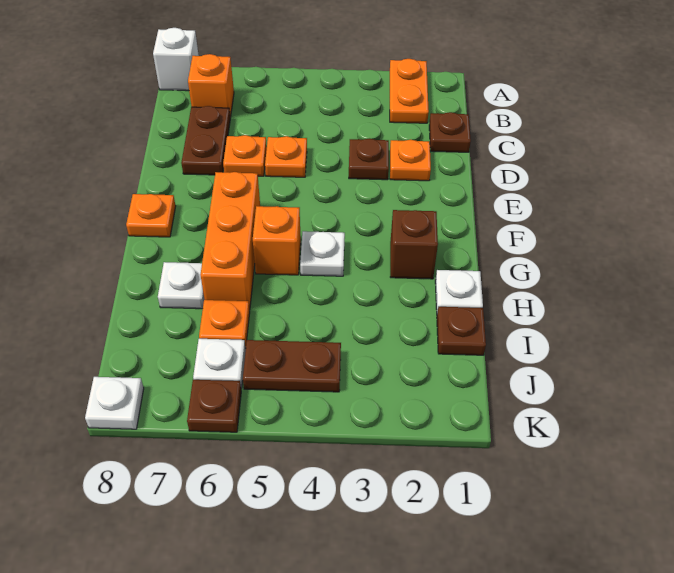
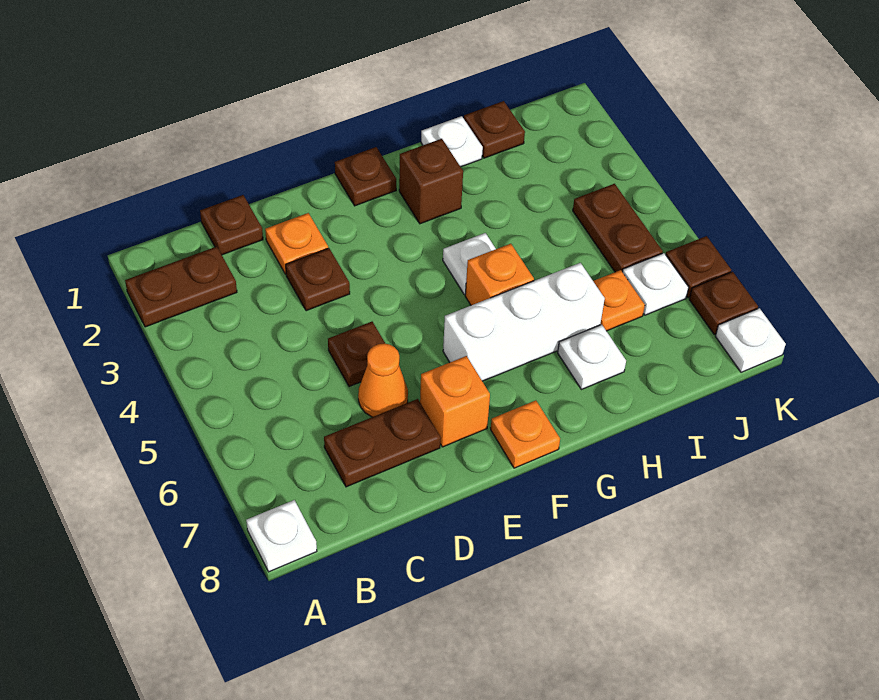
orange 1x2 plate [390,59,429,123] -> brown 1x2 plate [125,247,237,327]
white 1x1 brick [153,28,199,91] -> white 1x1 plate [246,500,317,572]
orange 1x1 brick [188,54,234,118] -> orange 1x1 brick moved to [420,356,490,447]
orange 1x1 plate [265,136,307,177] -> brown 1x1 plate [328,322,385,387]
orange 1x1 plate [223,135,267,176] -> orange 1x1 cone [358,343,408,417]
none -> brown 1x1 plate [335,147,396,206]
orange 1x3 brick [200,172,260,310] -> white 1x3 brick [443,263,605,381]
none -> brown 1x1 plate [689,272,758,335]

